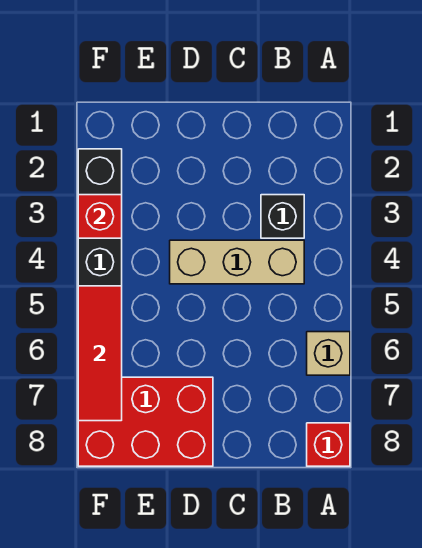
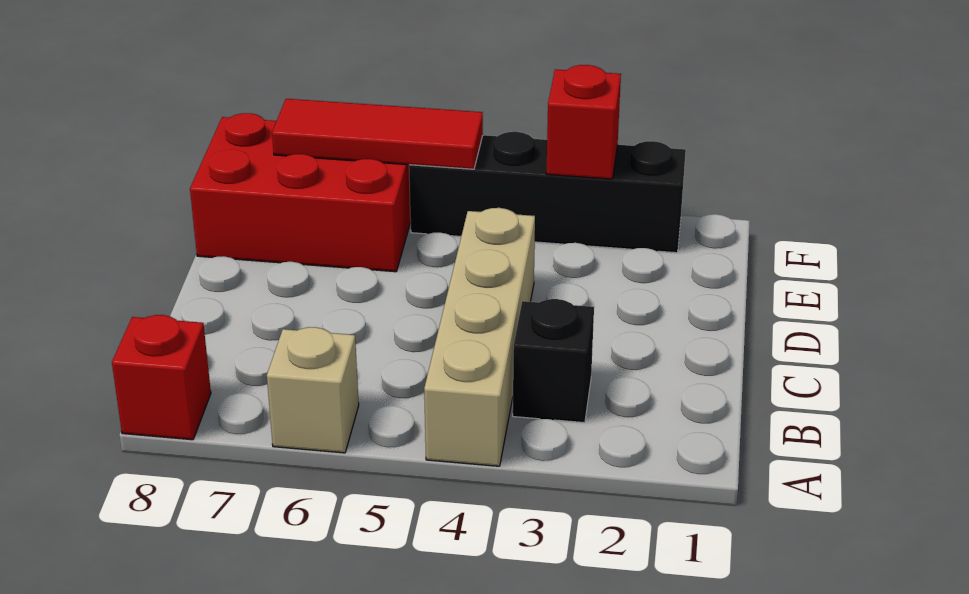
tan 1x3 brick [170,240,304,284] -> tan 1x4 brick [424,208,535,466]
red 2x3 brick [78,377,213,466] -> red 2x3 brick turned to [190,113,411,272]

